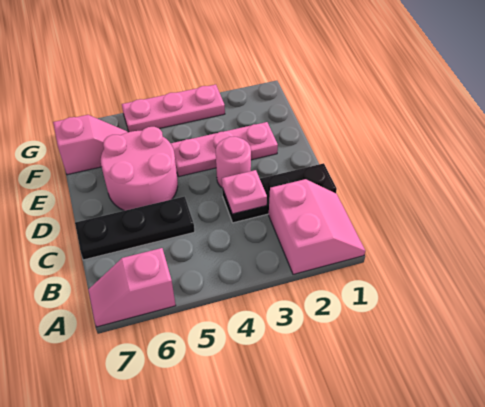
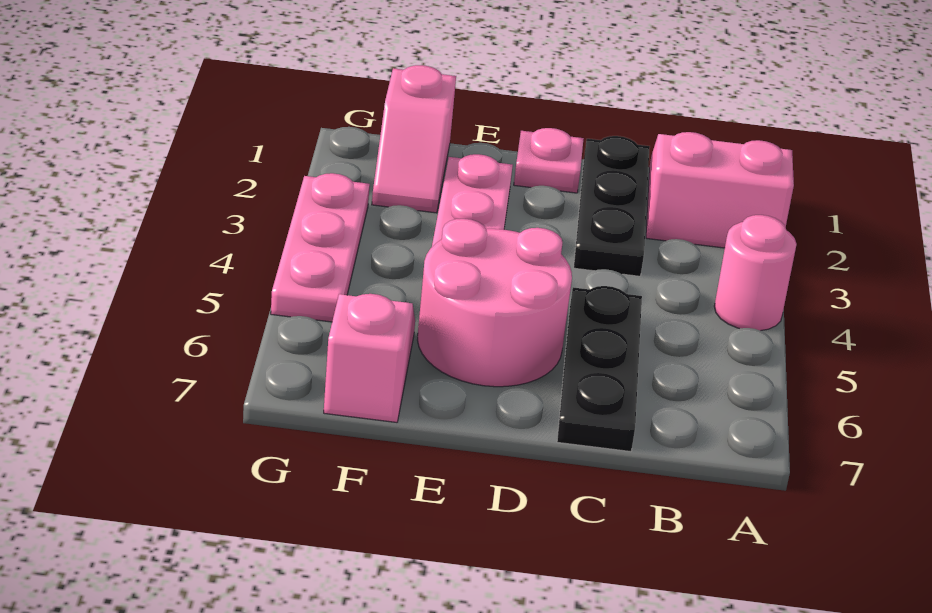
pink 1x2 slope [88,248,176,327] -> pink 1x2 slope moved to [372,65,456,213]
pink 1x1 plate [222,170,267,214] -> pink 1x1 plate moved to [514,128,584,193]
pink 1x1 round brick [216,137,251,187] -> pink 1x1 round brick moved to [714,215,797,331]

